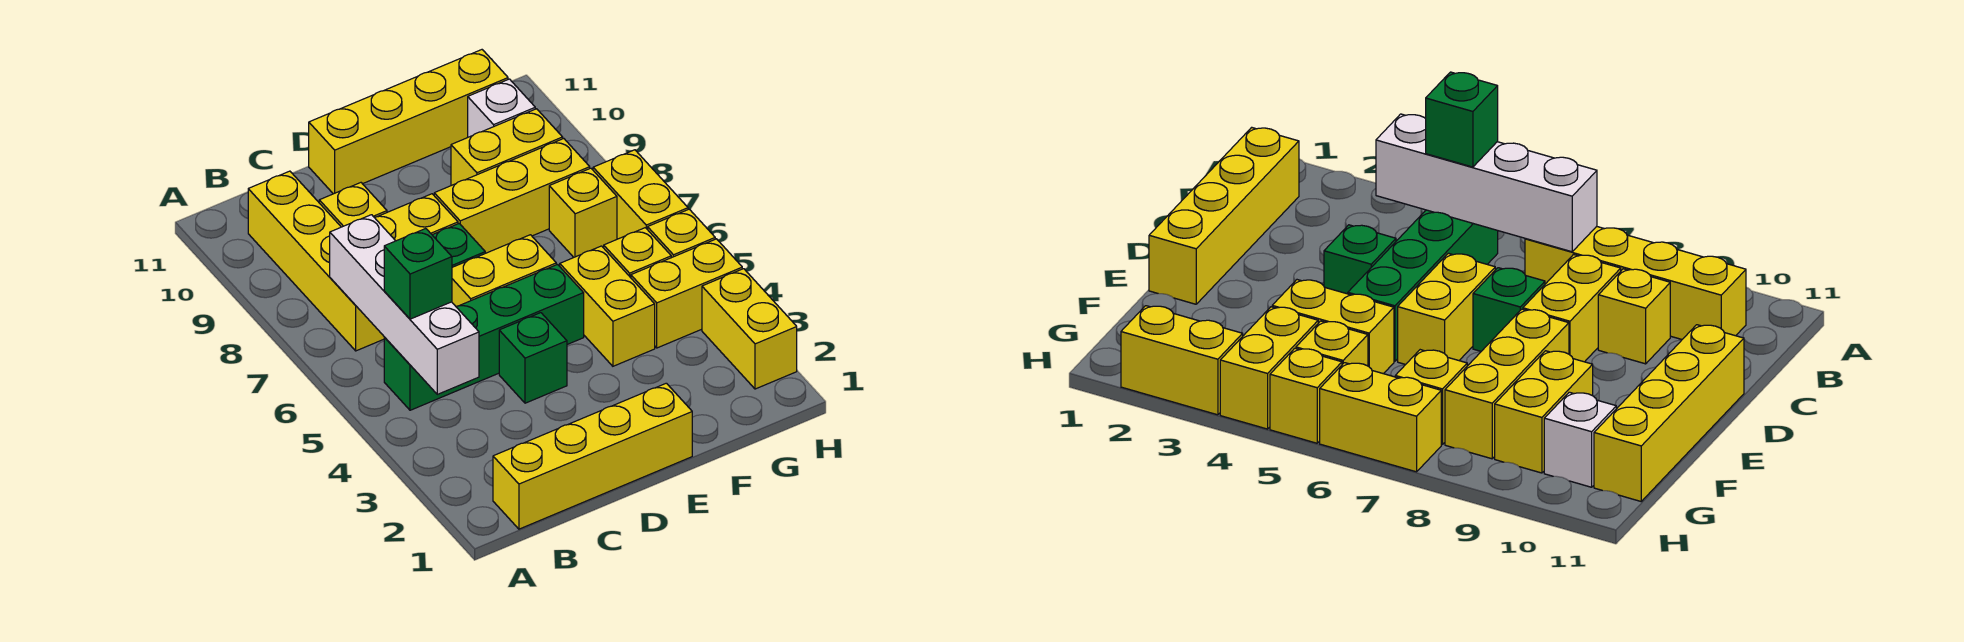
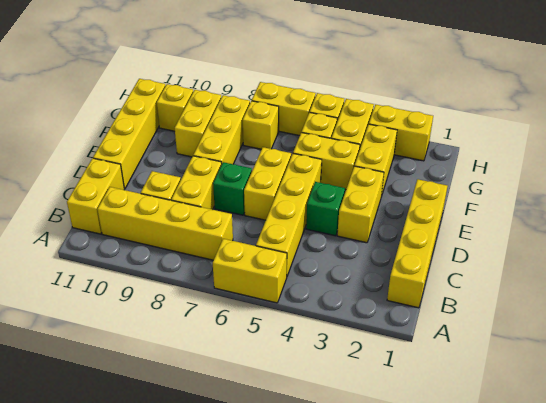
none -> yellow 1x2 brick [213,239,287,303]
white 1x4 brick [330,215,479,394] -> none
green 1x4 brick [384,265,584,410] -> yellow 1x4 brick [256,154,322,276]
green 1x1 brick [384,229,452,319] -> none
none -> yellow 1x2 brick [67,158,124,234]
none -> yellow 1x2 brick [337,166,384,243]
none -> yellow 1x2 brick [355,124,397,196]
white 1x1 brick [468,79,535,137] -> yellow 1x1 brick [157,84,193,131]

